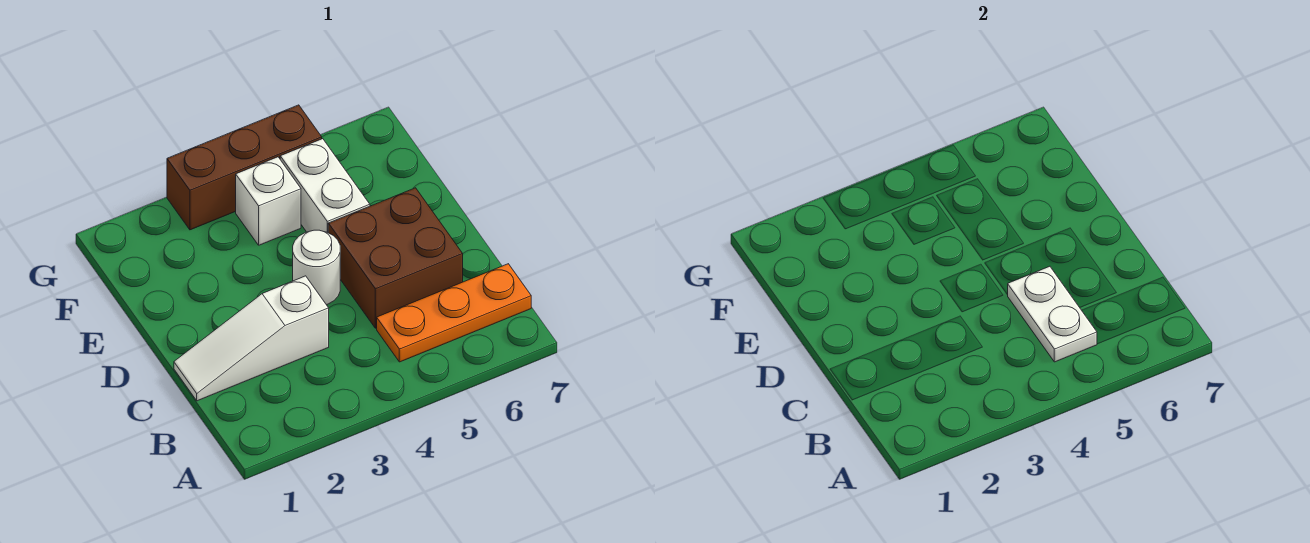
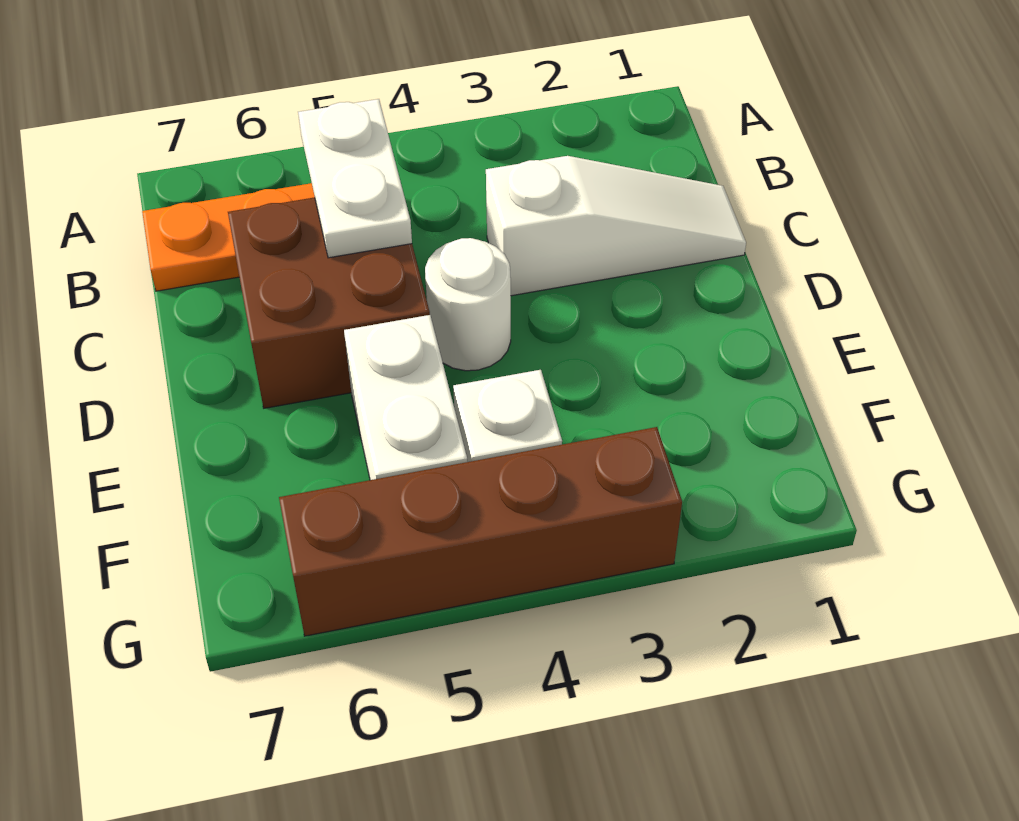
brown 1x3 brick [167,105,322,230] -> brown 1x4 brick [279,427,682,636]

